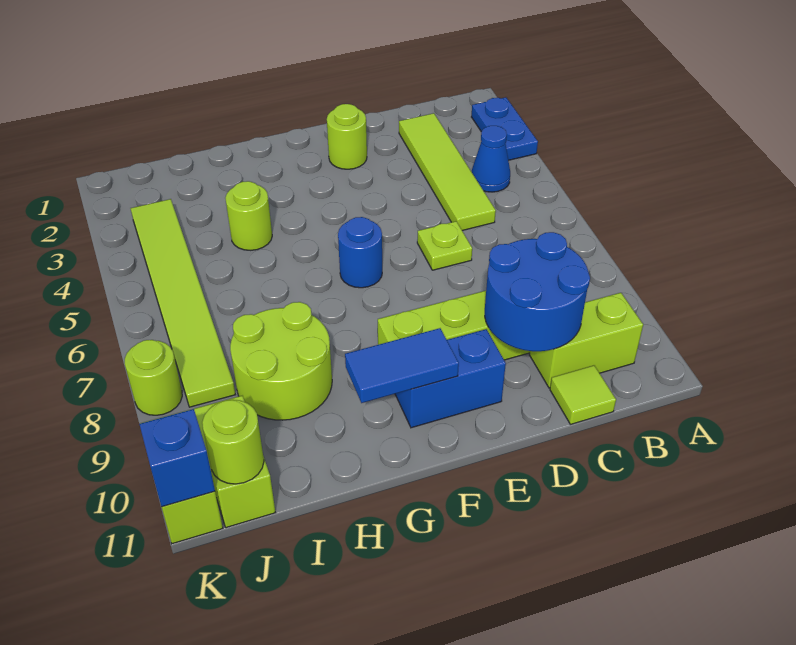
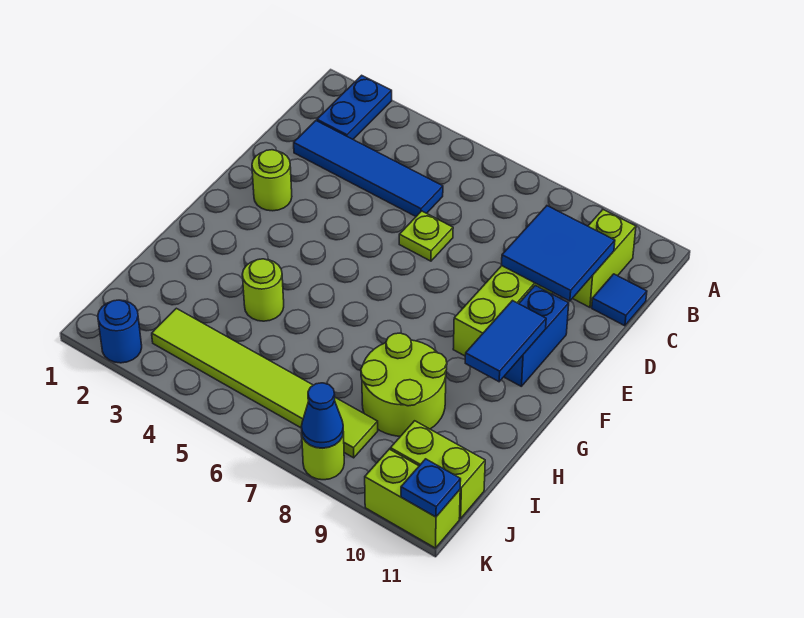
blue 1x2 plate [472,97,538,160] -> blue 1x2 plate turned to [317,75,392,139]
blue 1x1 cone [472,126,510,192] -> blue 1x1 cone moved to [301,383,343,448]
lime 1x4 tile [399,113,496,231] -> blue 1x4 tile [294,121,443,216]
blue 2x2 round brick [485,232,590,351] -> blue 2x2 tile [502,206,615,301]
lime 1x1 tile [550,365,616,424] -> blue 1x1 tile [592,274,647,326]
blue 1x1 round brick [338,217,382,288] -> blue 1x1 round brick moved to [98,300,142,363]
lime 1x1 round brick [202,400,264,484] -> none
blue 1x1 brick [139,409,215,507] -> blue 1x1 plate [401,459,461,517]

